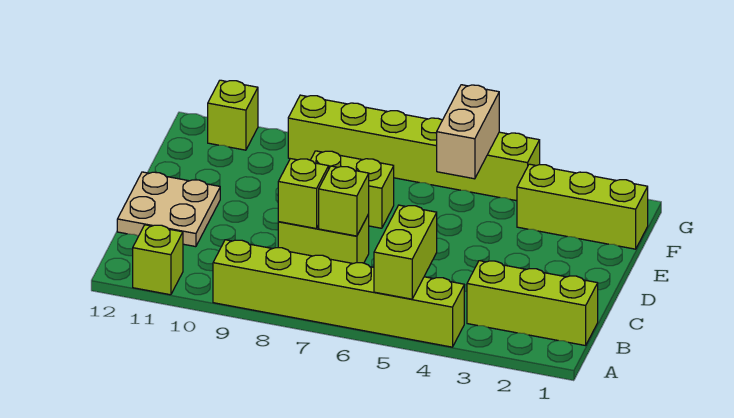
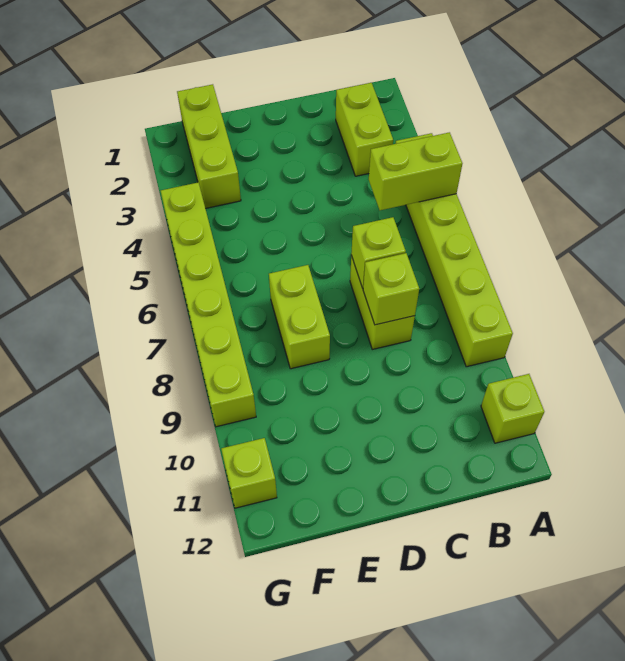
lime 1x3 brick [467,261,598,346] -> lime 1x2 brick [336,83,393,176]
tan 2x2 plate [117,172,220,247] -> none
tan 1x2 brick [437,85,499,179] -> none

